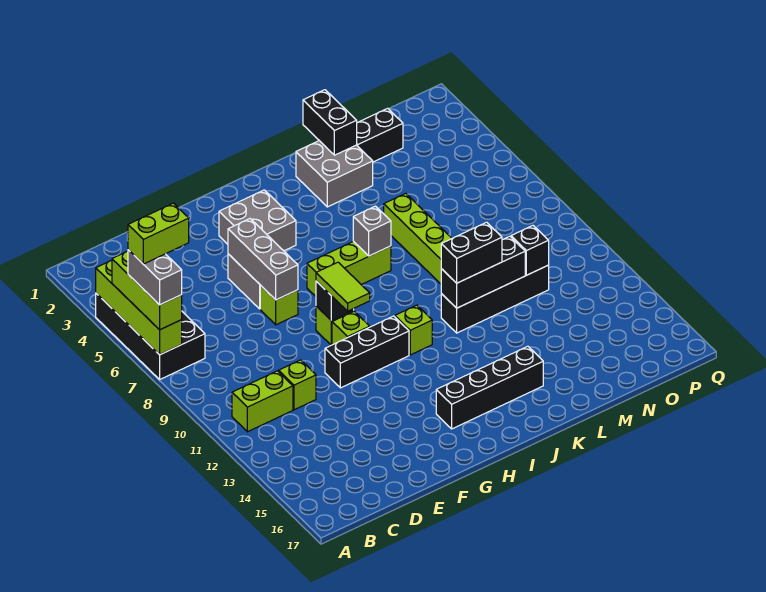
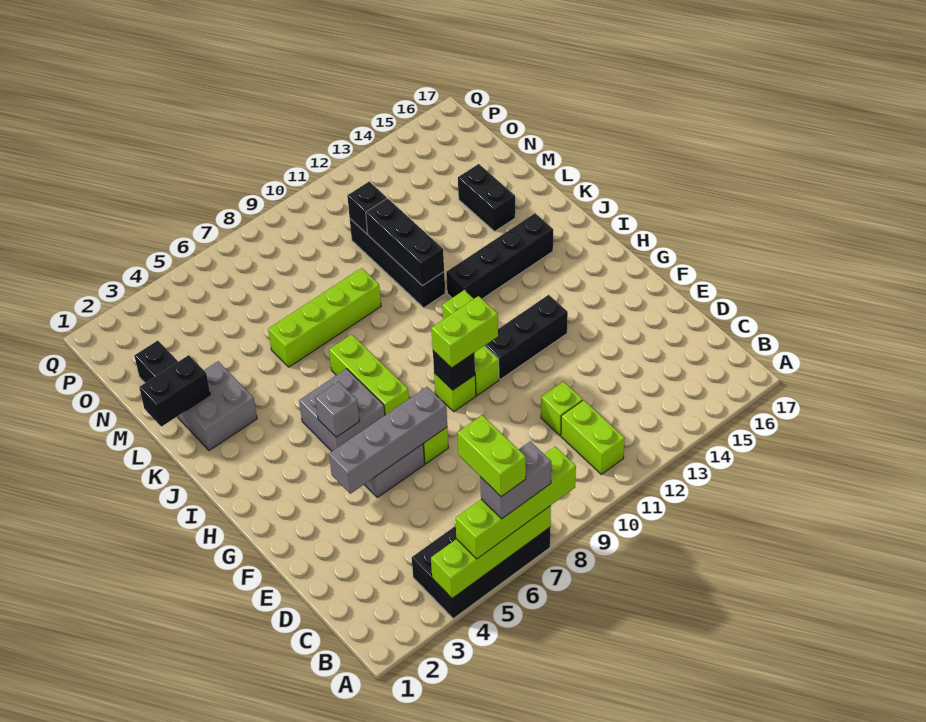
lime 1x3 brick [112,251,182,330] -> lime 1x4 brick [455,446,576,559]
grey 1x3 brick [228,219,298,300] -> grey 1x4 brick [329,387,447,494]
black 1x3 brick [325,316,409,388] -> black 1x3 brick turned to [485,295,568,379]
grey 2x2 brick [219,190,296,251] -> grey 2x2 brick moved to [299,369,385,451]
lime 1x2 tile [316,262,370,311] -> lime 1x2 brick [431,296,498,368]
black 1x4 brick [436,346,543,429] -> black 1x4 brick turned to [446,213,553,299]
grey 1x1 brick [353,206,391,256] -> grey 1x1 brick moved to [315,382,360,437]
black 1x2 brick [441,222,502,283] -> black 1x2 brick moved to [458,164,515,231]

